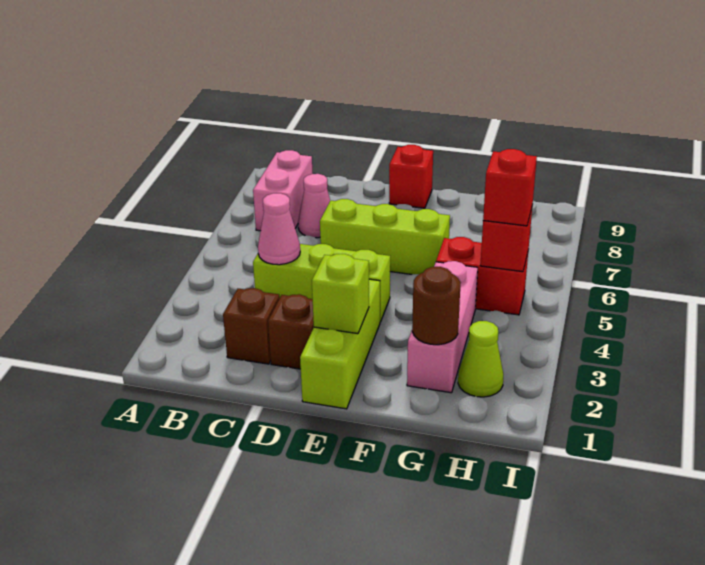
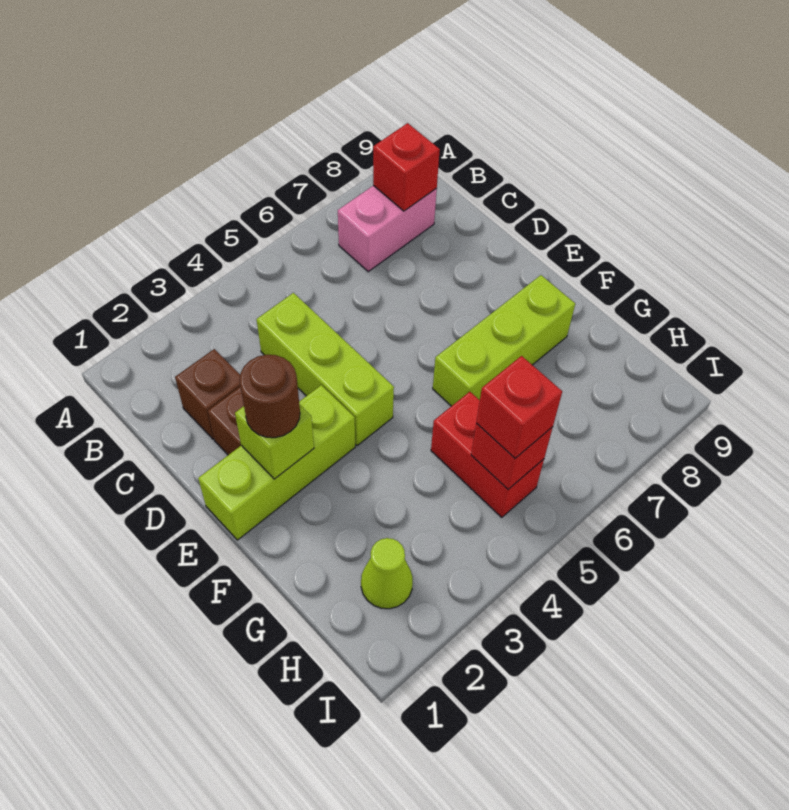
pink 1x1 cone [258,193,300,265] -> none
pink 1x1 cone [298,174,330,238] -> none
lime 1x3 brick [320,199,450,275] -> lime 1x3 brick turned to [433,275,575,406]
red 1x1 brick [389,145,433,208] -> red 1x1 brick moved to [373,123,440,211]
pink 1x3 brick [407,261,478,393] -> none
brown 1x1 round brick [412,267,461,345] -> brown 1x1 round brick moved to [240,355,300,438]

